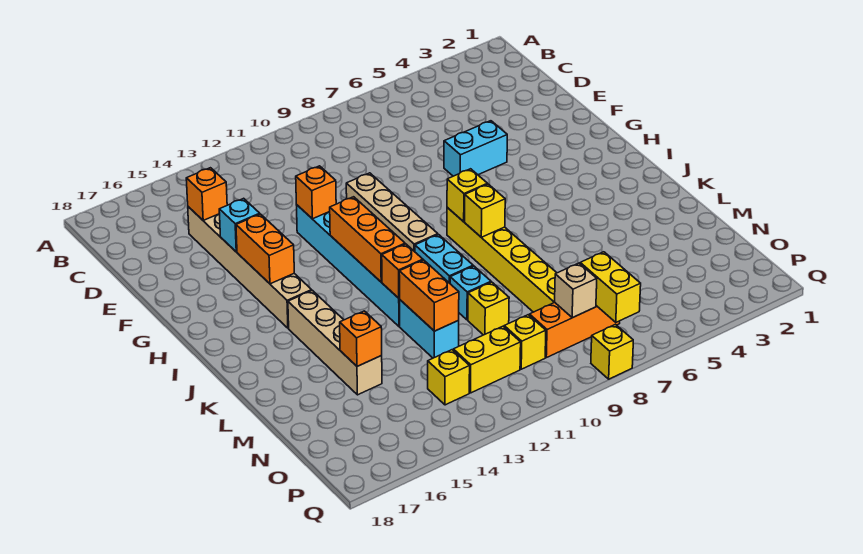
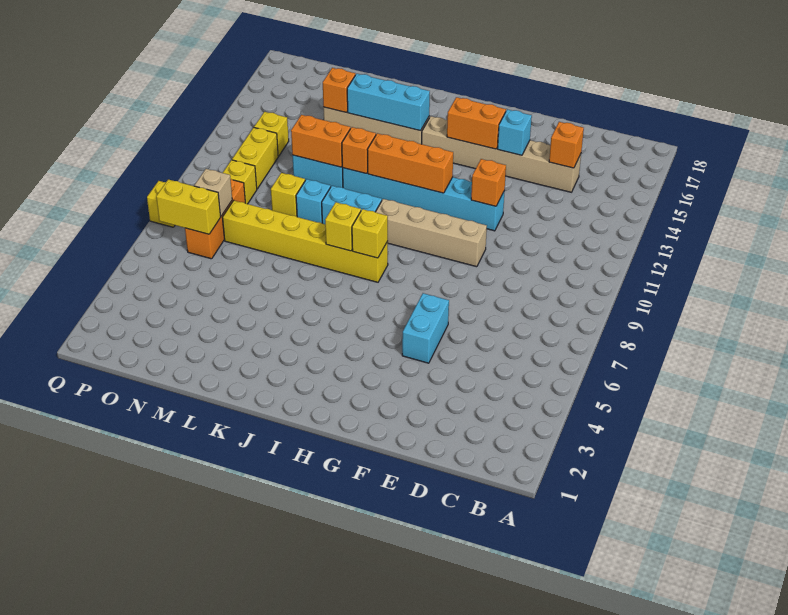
none -> cyan 1x3 brick [347,74,430,131]

